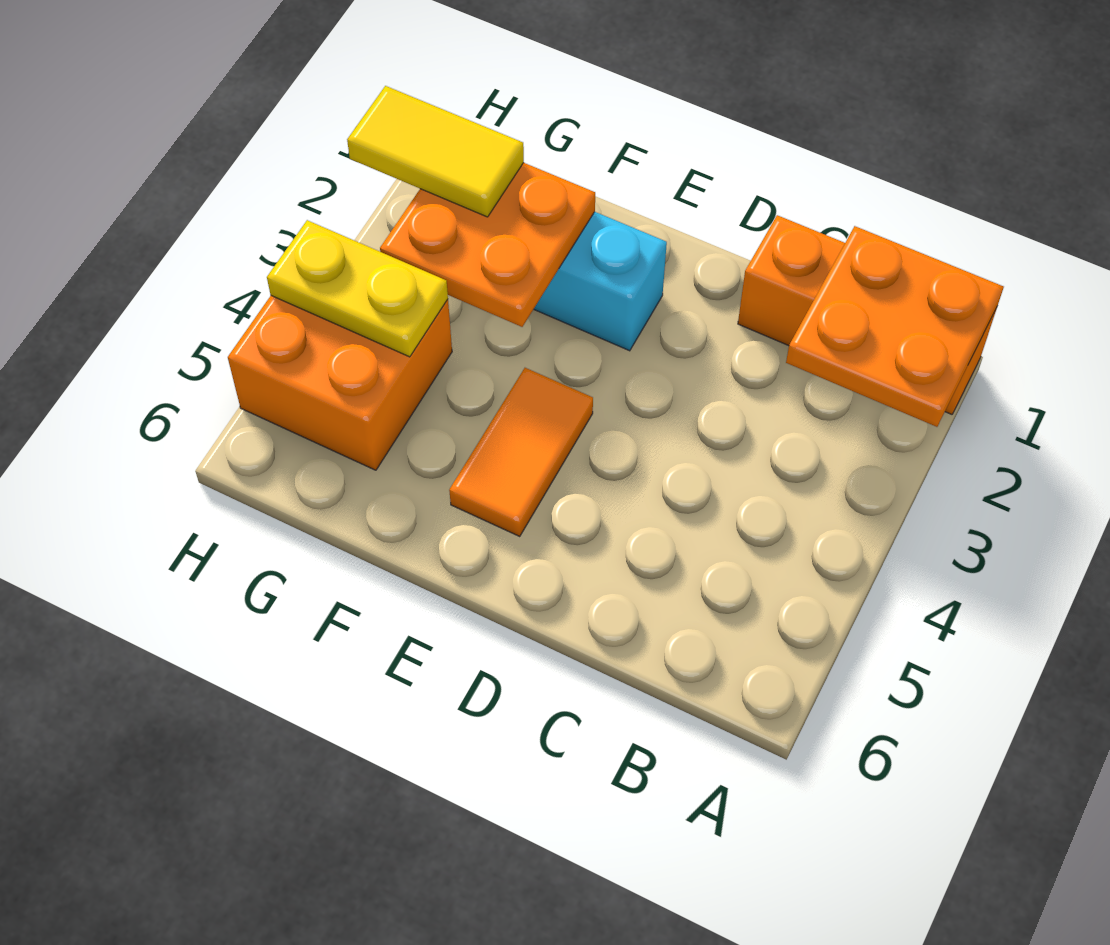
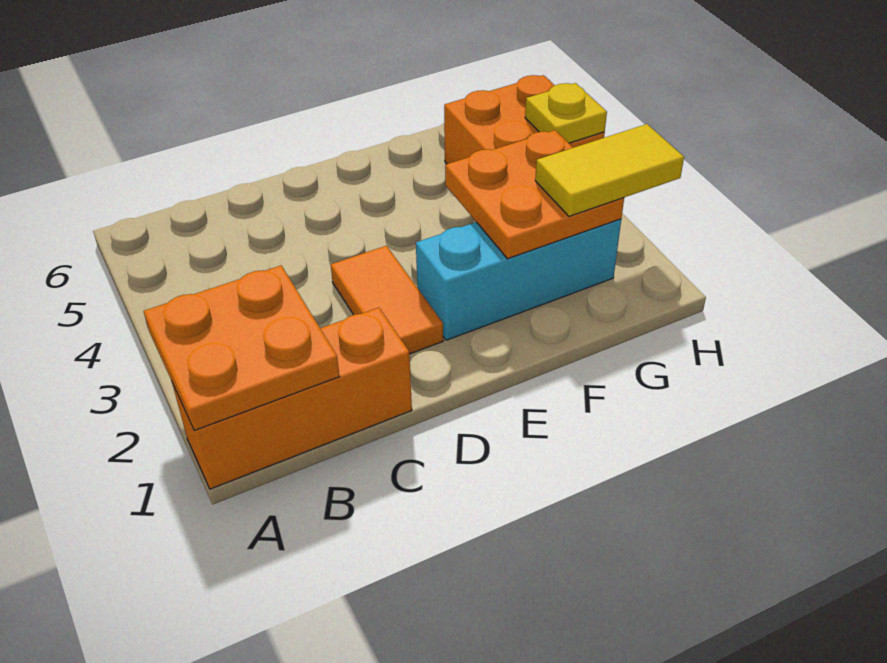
orange 1x2 tile [449,368,593,536] -> orange 1x2 tile moved to [331,246,443,354]
yellow 1x2 plate [267,220,448,357] -> yellow 1x1 plate [525,83,607,143]

